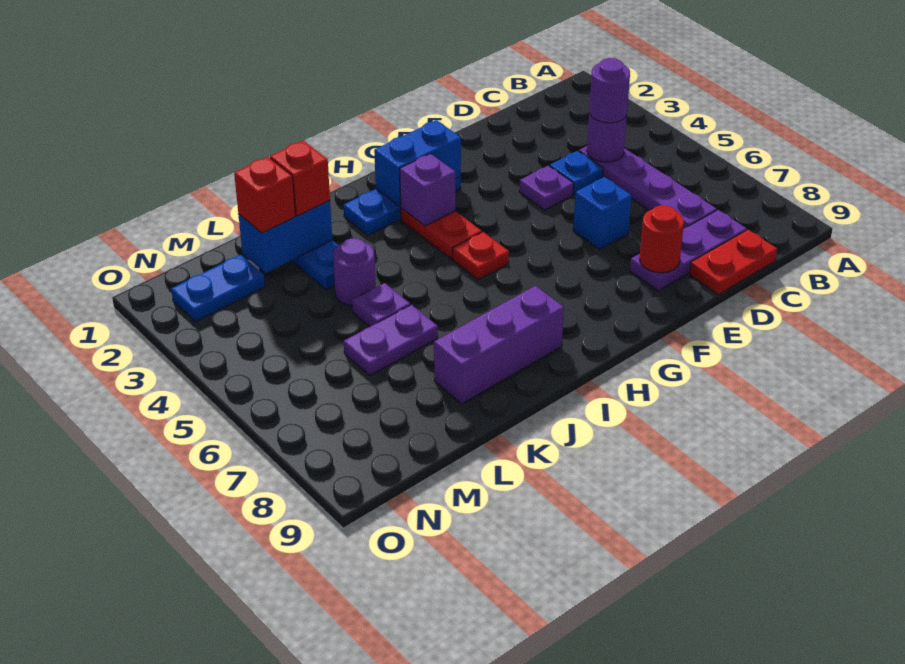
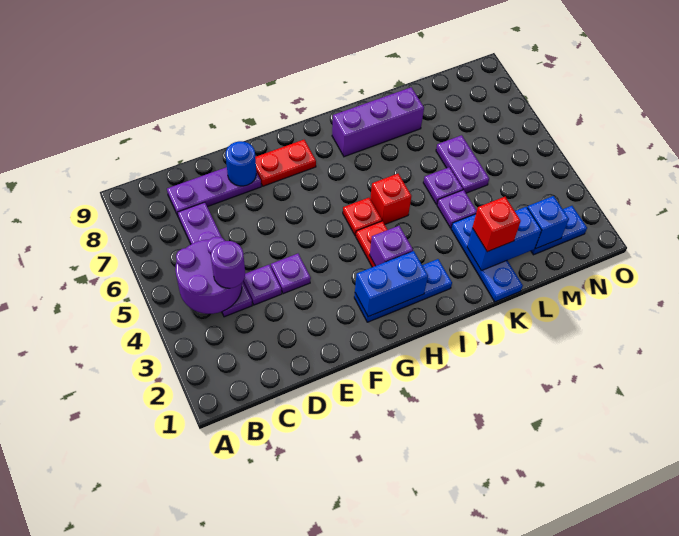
purple 1x1 round brick [587,114,627,162] -> purple 2x2 round brick [175,237,242,314]
red 1x2 plate [690,230,777,295] -> red 1x2 plate moved to [255,140,316,186]
blue 1x1 plate [550,151,603,194] -> purple 1x1 plate [243,265,282,305]
blue 1x1 brick [573,177,632,249] -> blue 1x1 brick moved to [527,196,569,248]
red 1x1 round brick [640,205,684,273] -> blue 1x1 round brick [226,141,256,186]
purple 1x1 round brick [333,238,376,306] -> purple 1x1 plate [437,190,477,228]
purple 1x2 plate [344,305,438,376] -> purple 1x2 plate turned to [436,135,489,193]
red 1x1 brick [234,157,295,233] -> red 1x1 brick moved to [370,174,411,224]

